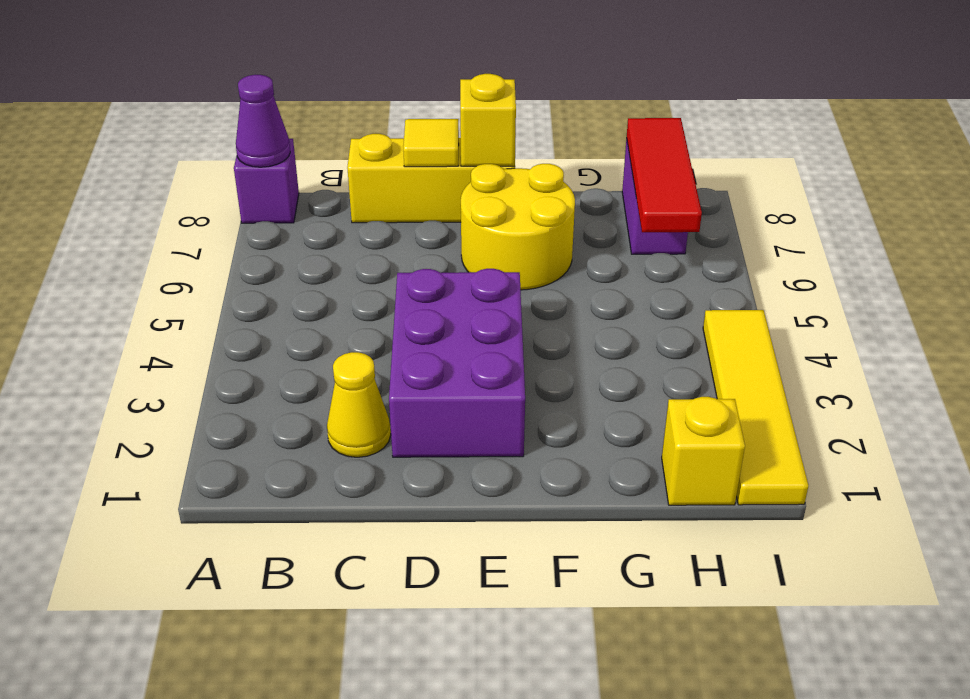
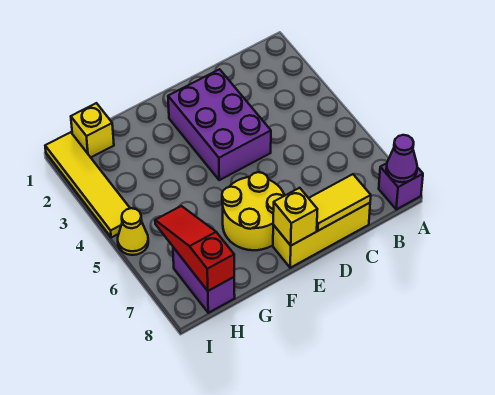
yellow 1x1 cone [327,352,391,457] -> yellow 1x1 cone moved to [118,208,148,255]
yellow 1x1 tile [403,119,459,167] -> yellow 1x2 tile [309,174,371,231]
red 1x3 tile [627,118,702,232] -> red 1x3 slope [155,206,234,291]

